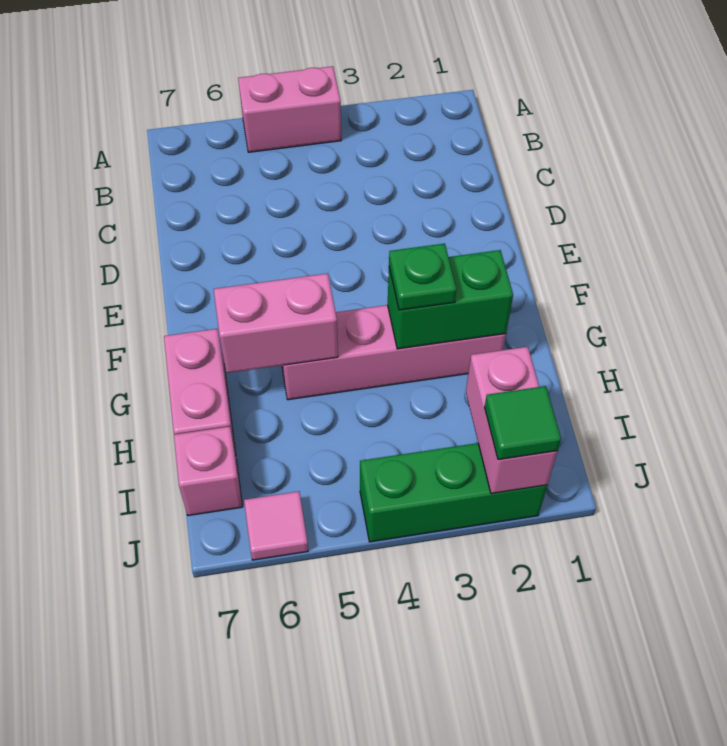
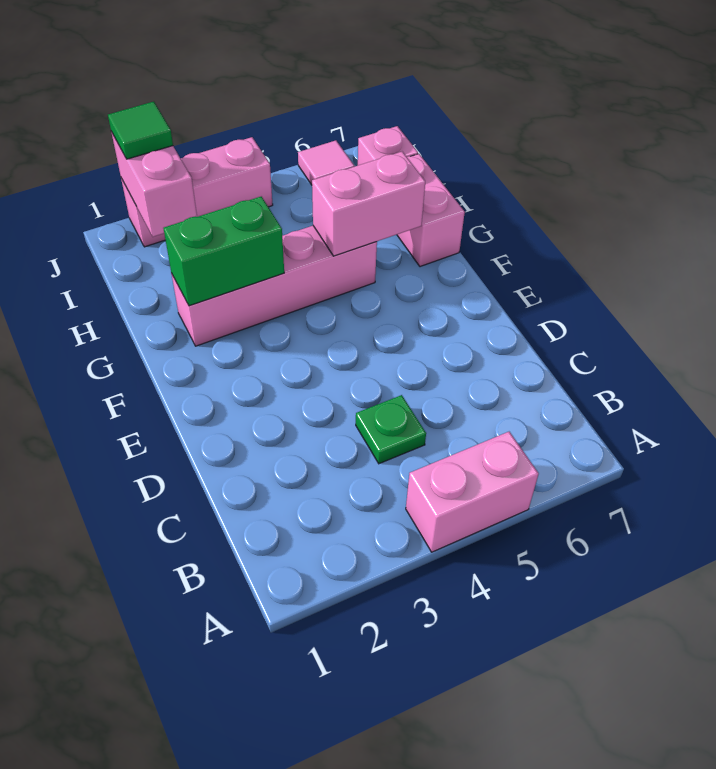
green 1x1 plate [389,244,457,310] -> green 1x1 plate moved to [356,395,426,464]
green 1x3 brick [360,443,547,542] -> pink 1x3 brick [121,137,273,247]

